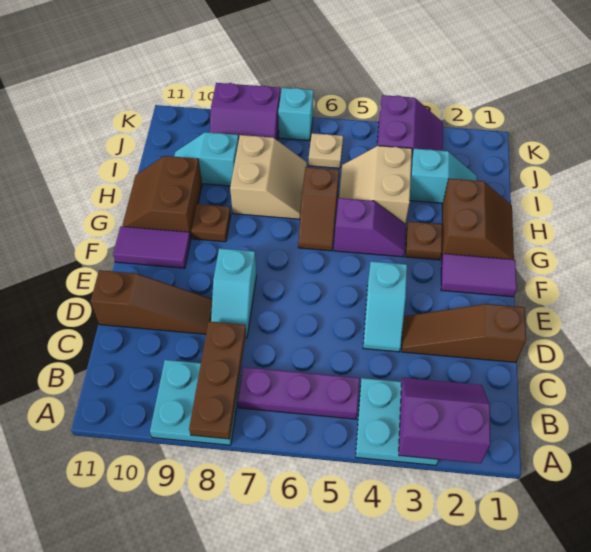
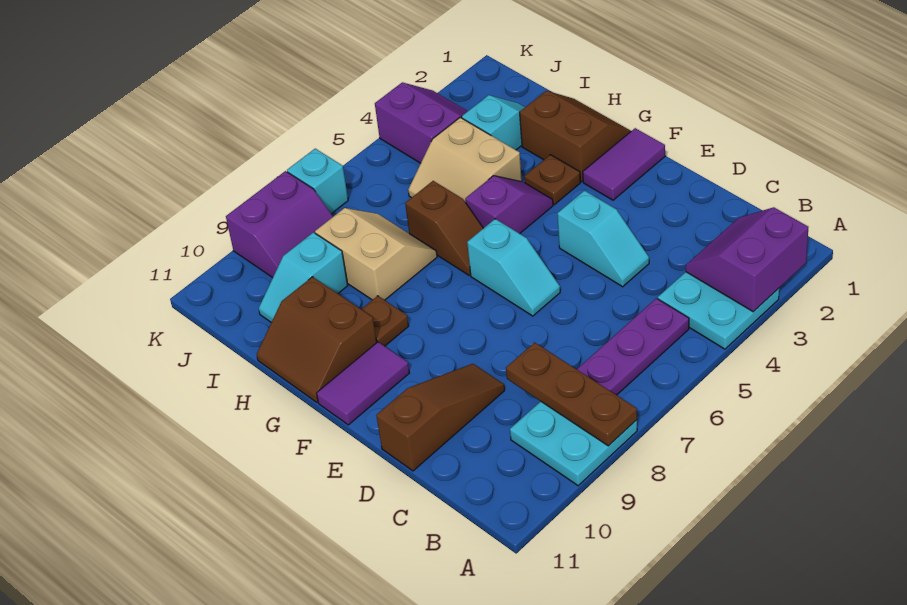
brown 1x3 slope [402,304,526,362] -> none
cyan 1x2 slope [211,248,257,338] -> cyan 1x2 slope moved to [467,219,560,316]
tan 1x1 plate [309,133,343,168] -> none

